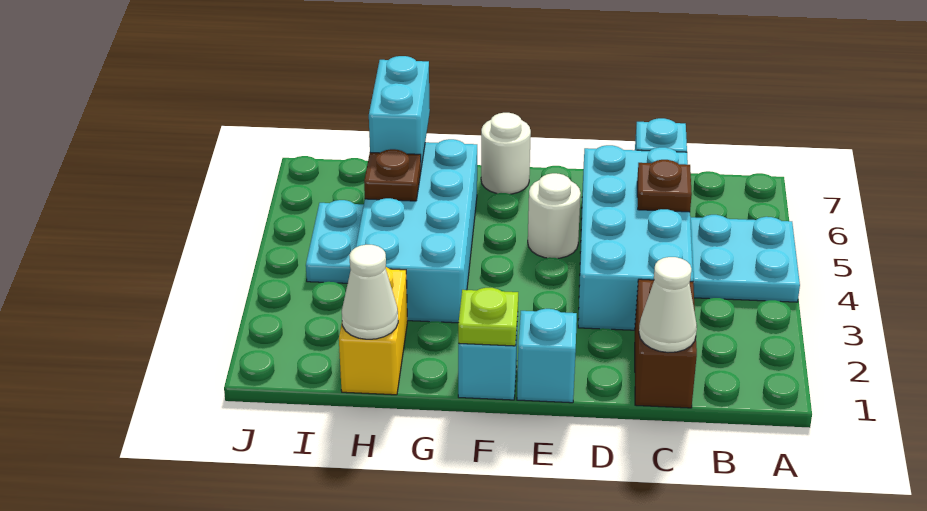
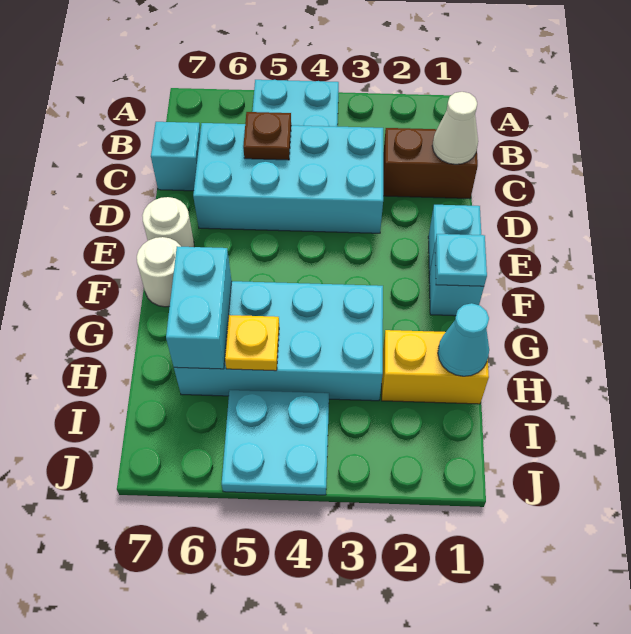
white 1x1 round brick [528,173,581,258] -> white 1x1 round brick moved to [142,197,194,247]
lime 1x1 plate [458,288,518,346] -> cyan 1x1 plate [435,234,487,286]
white 1x1 cone [342,245,398,339] -> cyan 1x1 cone [438,303,489,376]
brown 1x1 plate [364,149,421,201] -> yellow 1x1 plate [225,315,279,371]
cyan 1x2 brick [369,56,430,167] -> cyan 1x2 brick turned to [166,246,232,369]
cyan 1x2 plate [306,200,364,283] -> cyan 2x2 plate [222,390,329,495]

